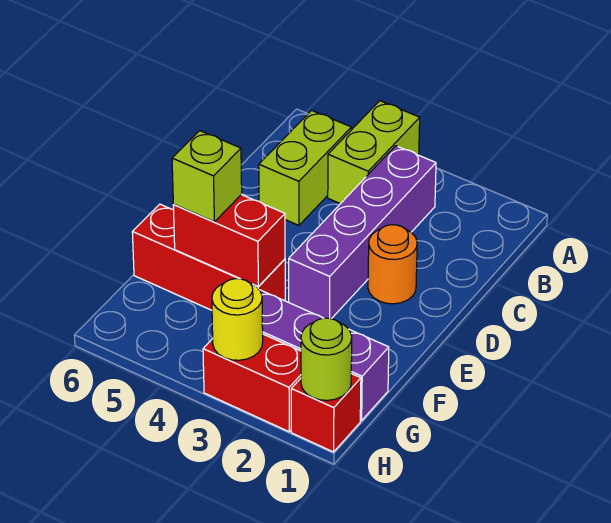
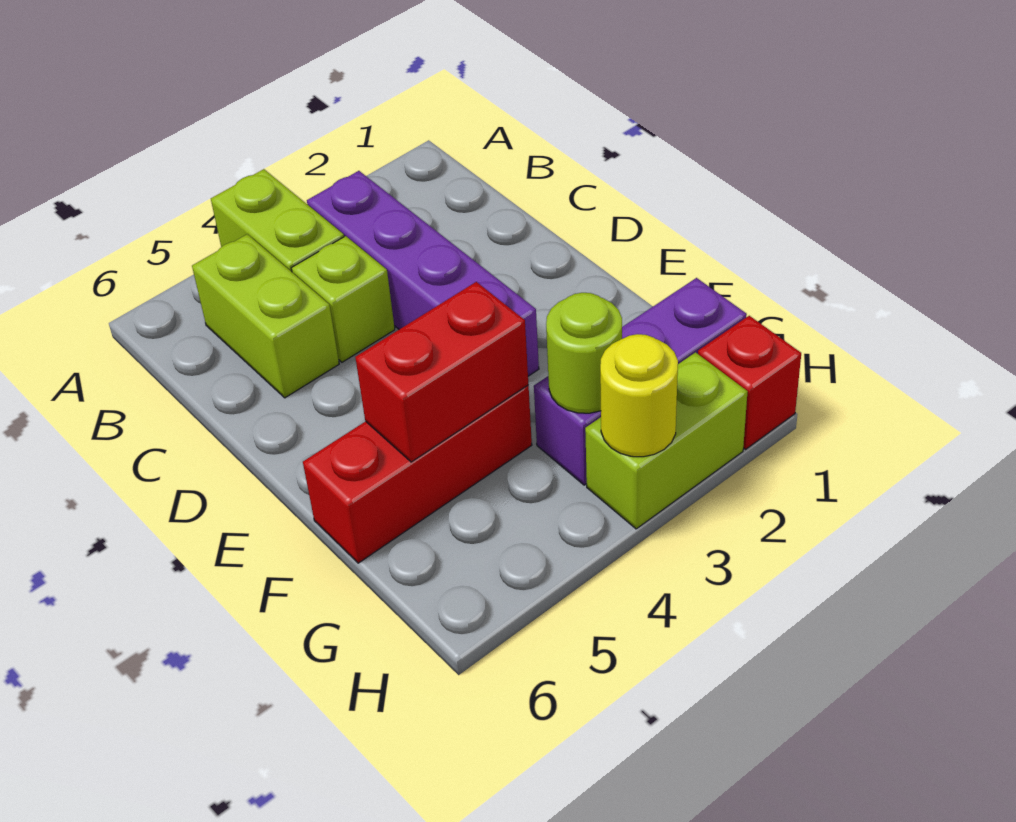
orange 1x1 round brick [368,225,417,304] -> none
lime 1x1 brick [172,131,242,222] -> lime 1x1 brick moved to [292,236,395,362]
lime 1x1 round brick [301,318,352,400] -> lime 1x1 round brick moved to [546,293,622,413]
red 1x2 brick [203,334,301,432] -> lime 1x2 brick [585,352,748,529]

